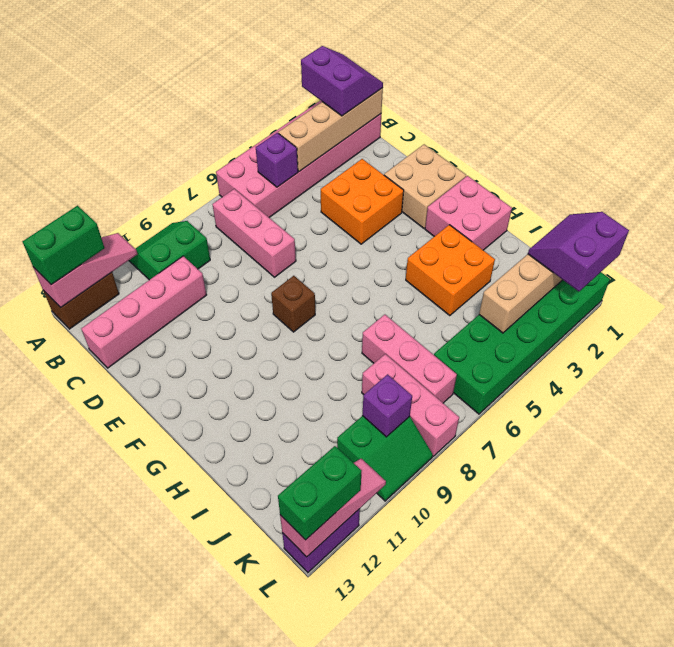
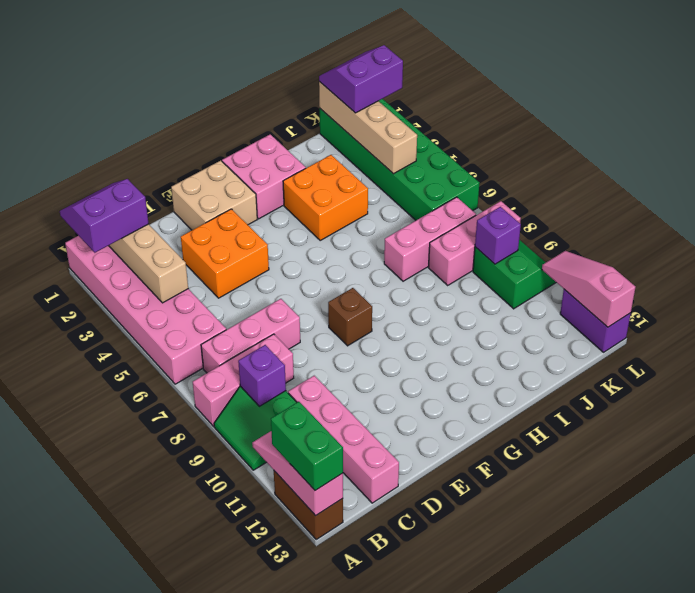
none -> pink 1x3 brick [193,334,294,426]
purple 1x1 brick [256,133,298,187] -> purple 1x1 brick moved to [238,345,286,406]
purple 2x2 slope [528,212,629,291] -> purple 2x2 slope turned to [319,45,403,113]
green 1x2 brick [278,446,362,540] -> none

